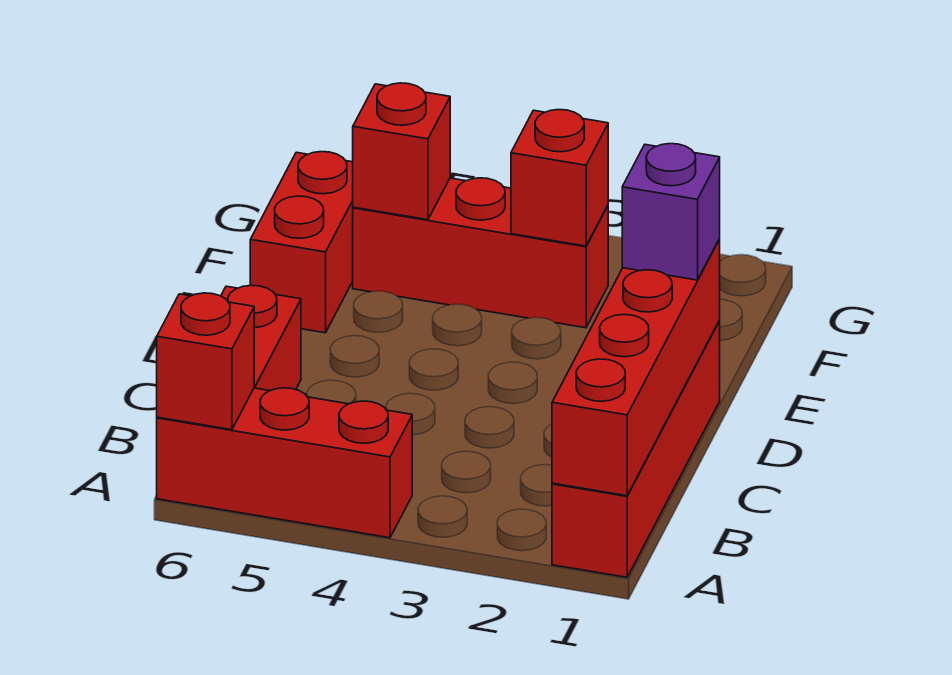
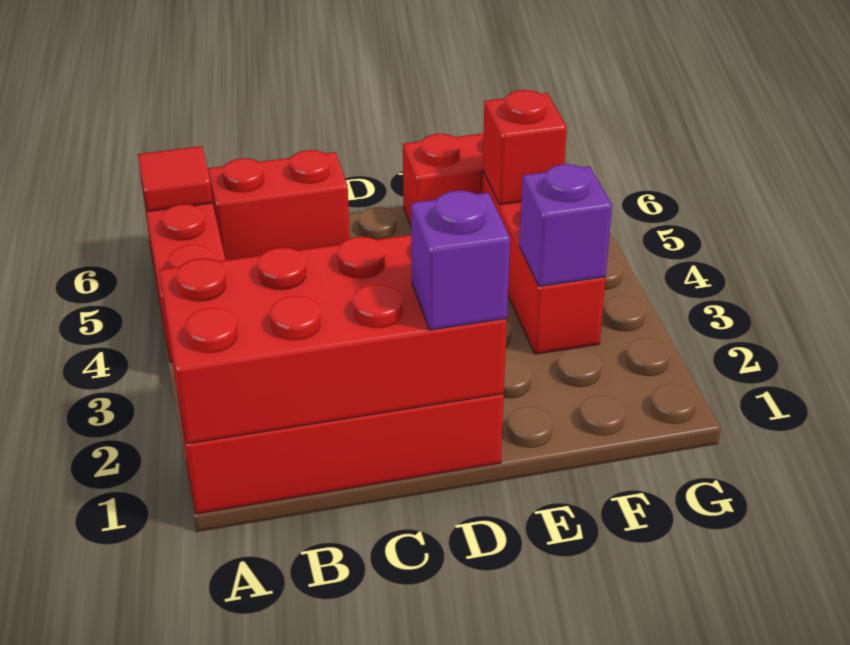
red 1x4 brick [552,239,720,496] -> red 2x4 brick [159,235,507,444]
red 1x1 brick [157,293,254,430] -> red 1x1 tile [138,146,213,212]
red 1x1 brick [511,110,608,246] -> purple 1x1 brick [519,164,612,286]

